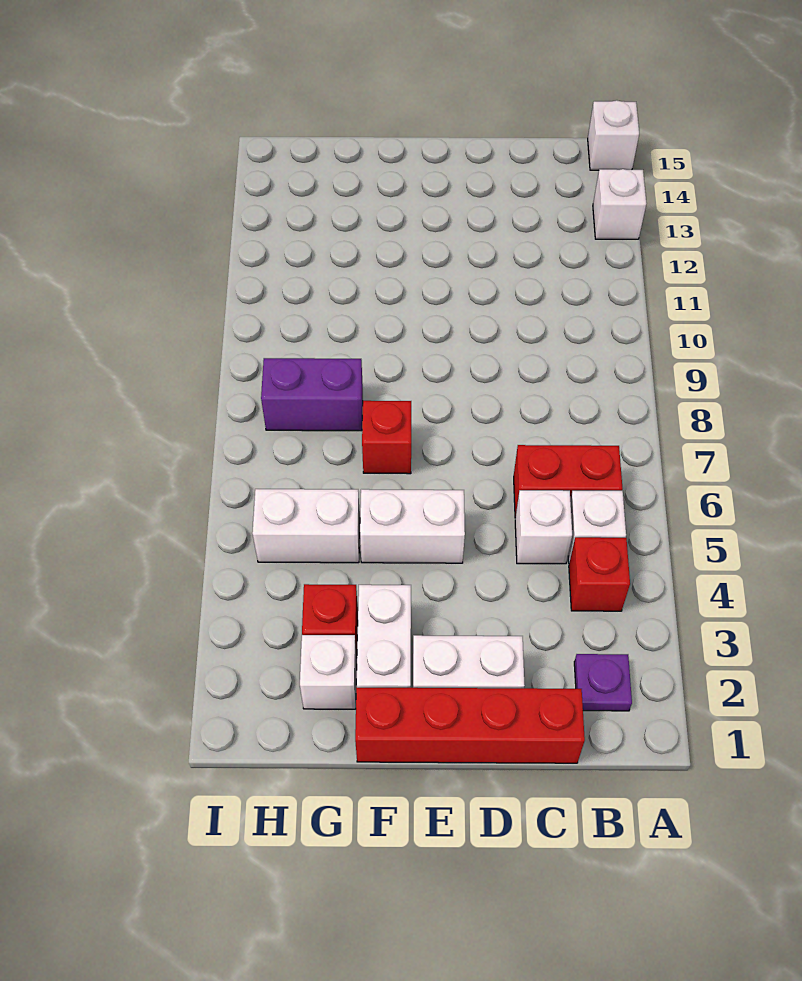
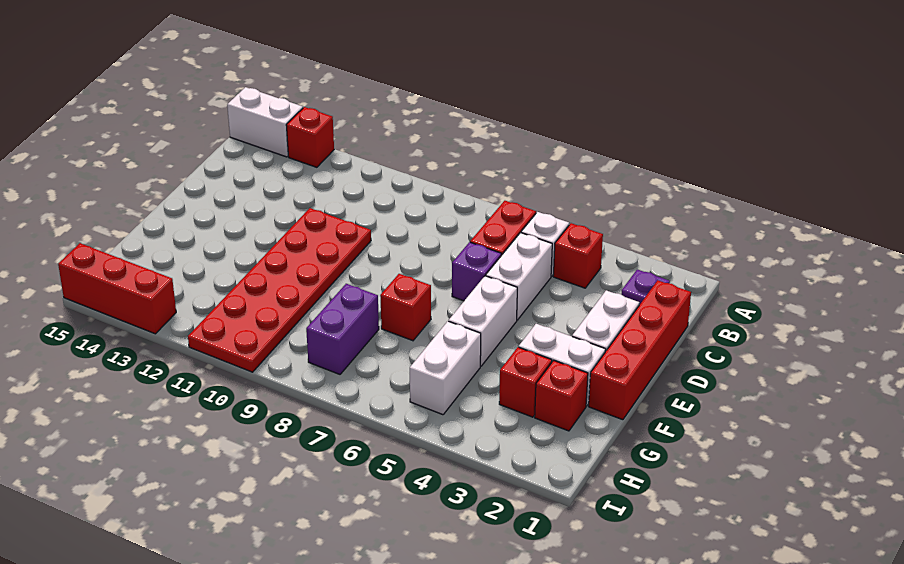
white 1x1 brick [593,169,647,239] -> red 1x1 brick [286,107,334,167]
white 1x1 brick [588,100,639,170] -> white 1x2 brick [227,87,303,157]
white 1x1 brick [515,490,572,564] -> white 1x2 brick [486,233,552,320]
none -> purple 1x1 brick [452,242,501,301]
none -> red 2x6 plate [188,208,371,372]
white 1x1 brick [300,635,357,709] -> red 1x1 brick [535,360,588,431]
none -> red 1x3 brick [58,243,176,334]

